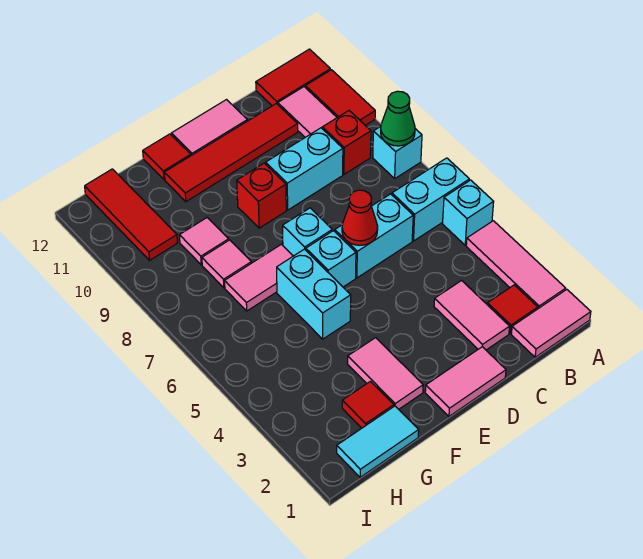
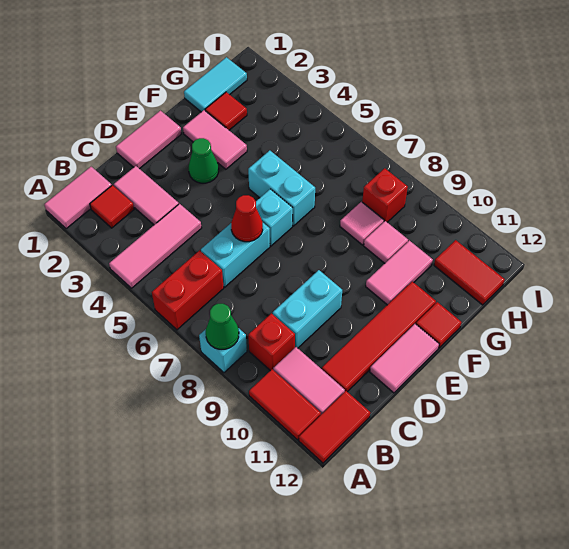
pink 1x3 tile [466,221,566,309] -> pink 1x3 tile turned to [109,204,201,288]
cyan 1x1 brick [443,180,494,245] -> none
cyan 1x2 brick [392,158,469,241] -> red 1x2 brick [152,250,224,330]
none -> green 1x1 cone [189,138,219,183]
cyan 1x1 brick [283,208,332,256] -> none
red 1x1 brick [237,163,286,228] -> red 1x1 brick moved to [362,168,408,222]
pink 1x2 tile [225,244,293,311] -> pink 1x2 tile moved to [366,241,433,305]
red 1x3 tile [85,169,177,260] -> red 1x2 tile [434,240,505,305]

